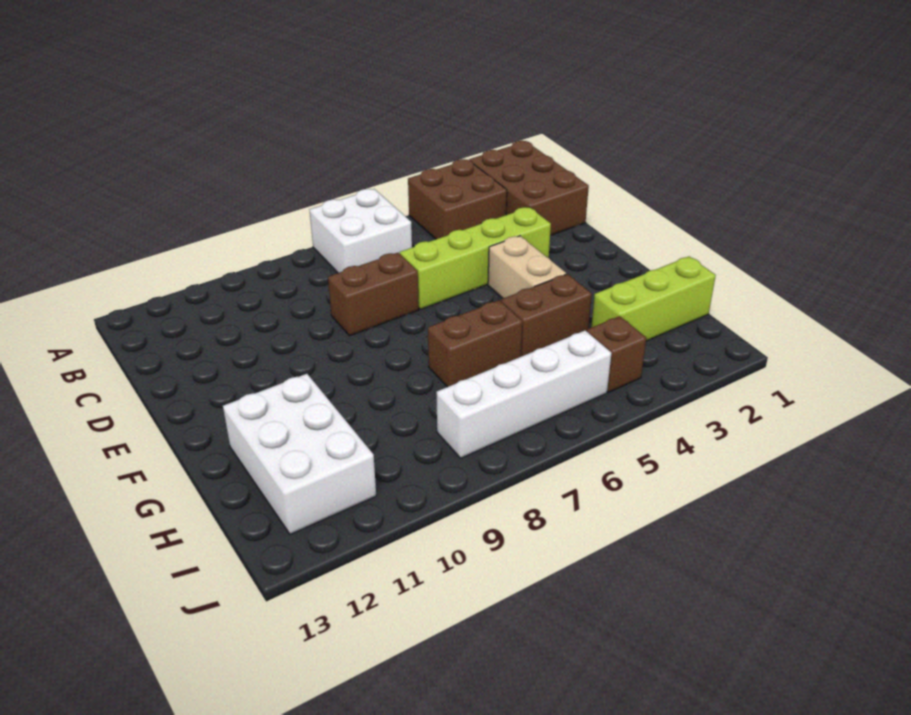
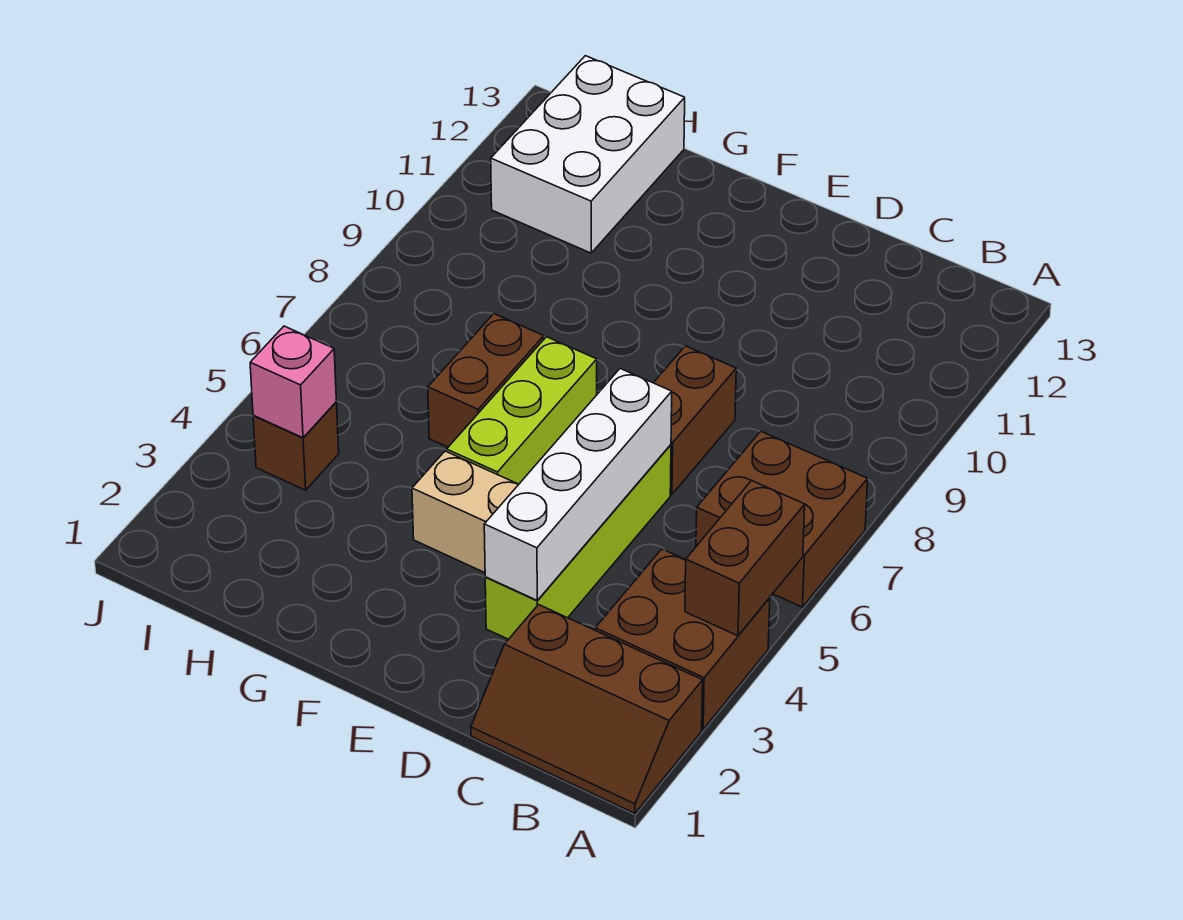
brown 2x3 brick [469,141,589,235] -> brown 2x3 slope [471,605,703,813]
white 2x2 brick [310,189,412,273] -> brown 2x2 brick [696,431,868,607]
brown 1x2 brick [501,274,592,357] -> brown 1x2 brick moved to [685,480,805,636]
white 2x3 brick [223,374,376,534] -> white 2x3 brick turned to [491,56,685,253]
lime 1x3 brick [591,256,716,341] -> lime 1x3 brick moved to [447,337,597,484]
none -> pink 1x1 brick [250,326,336,438]
white 1x4 brick [437,331,611,458] -> white 1x4 brick moved to [484,369,672,601]

